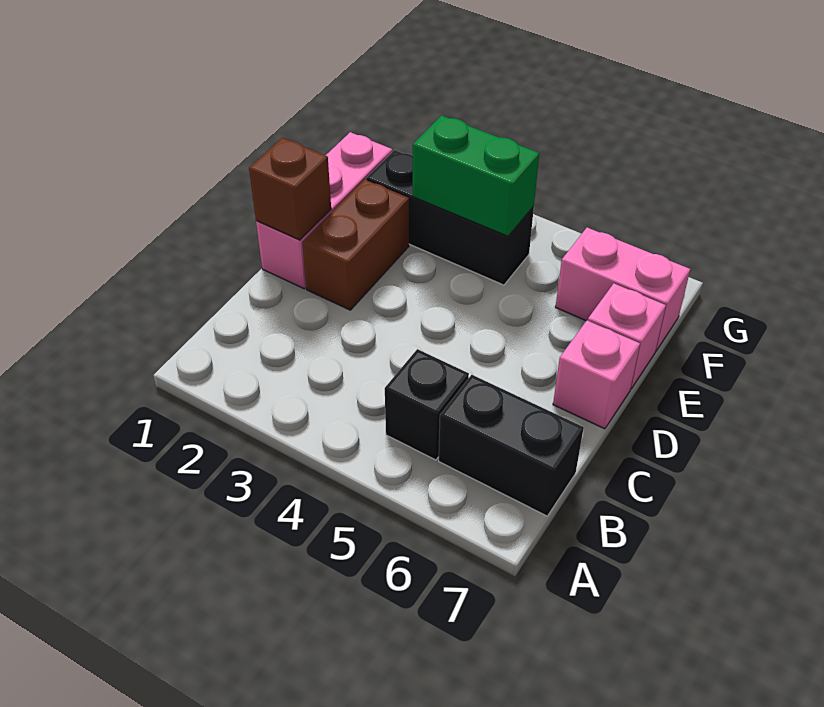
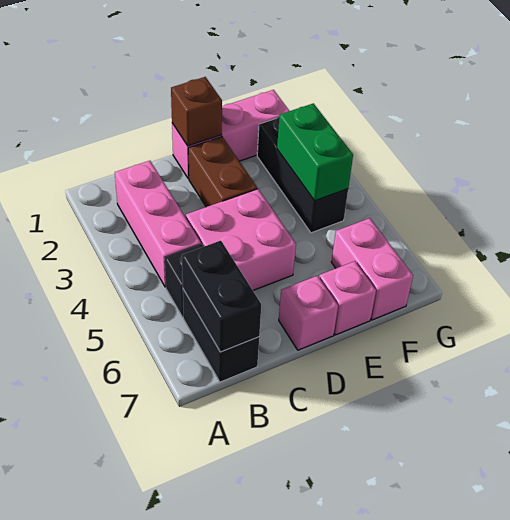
none -> pink 1x3 brick [115,161,201,287]
none -> black 1x2 brick [182,241,261,352]
none -> pink 2x2 brick [186,189,296,290]
brown 1x2 brick [302,180,409,310] -> brown 1x2 brick turned to [188,137,257,207]

